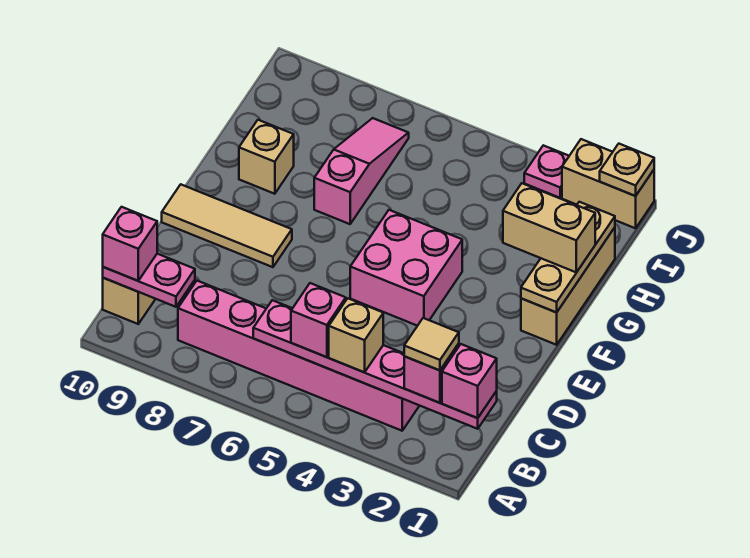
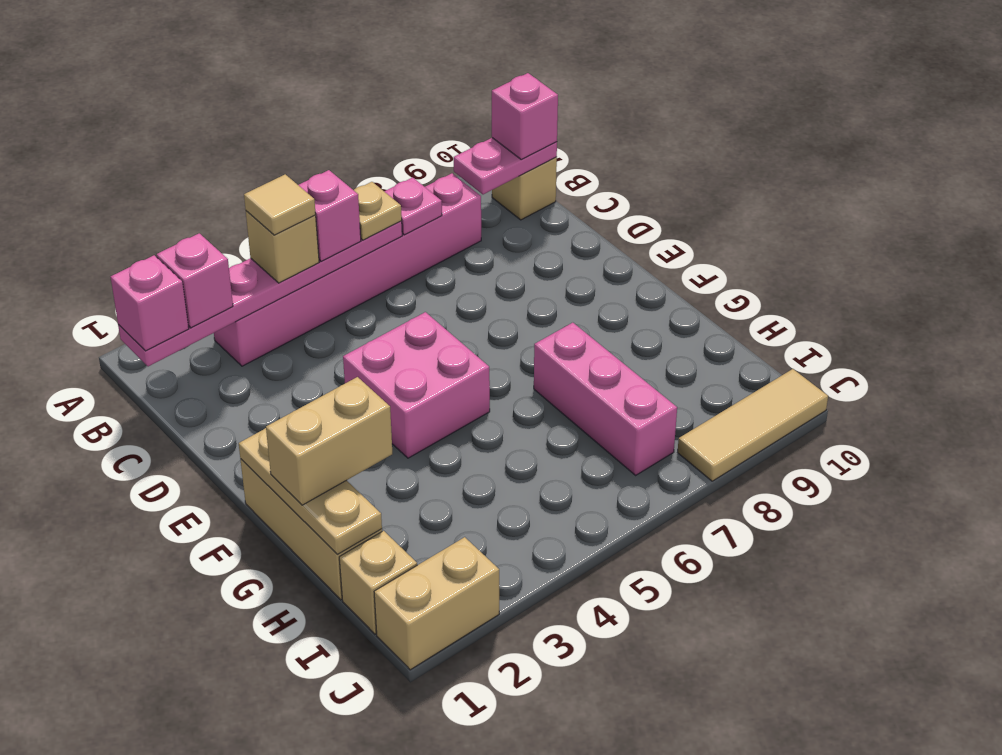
tan 1x1 tile [404,318,459,370] -> tan 1x1 tile moved to [244,174,316,235]
tan 1x3 tile [162,184,292,267] -> tan 1x3 tile moved to [678,369,828,481]
pink 1x3 slope [314,118,409,224] -> pink 1x3 brick [534,323,677,475]
tan 1x1 brick [239,120,294,194] -> tan 1x1 brick moved to [339,531,417,634]
tan 1x1 plate [600,144,654,196] -> tan 1x1 plate moved to [354,182,402,240]
pink 1x1 plate [524,145,569,198] -> pink 1x1 plate moved to [384,177,442,235]

